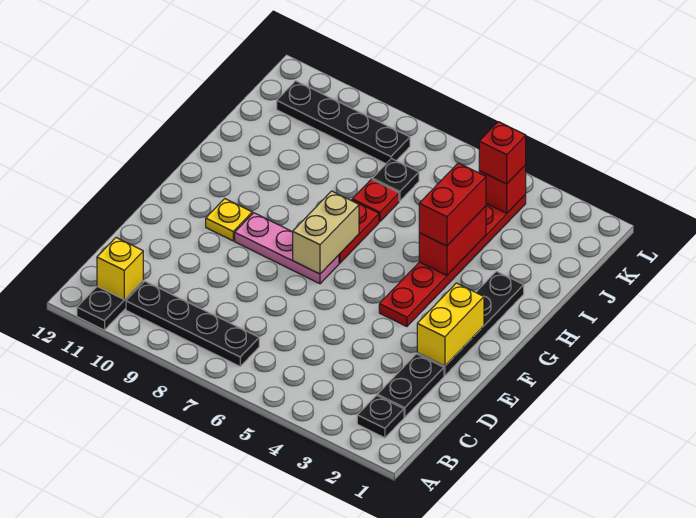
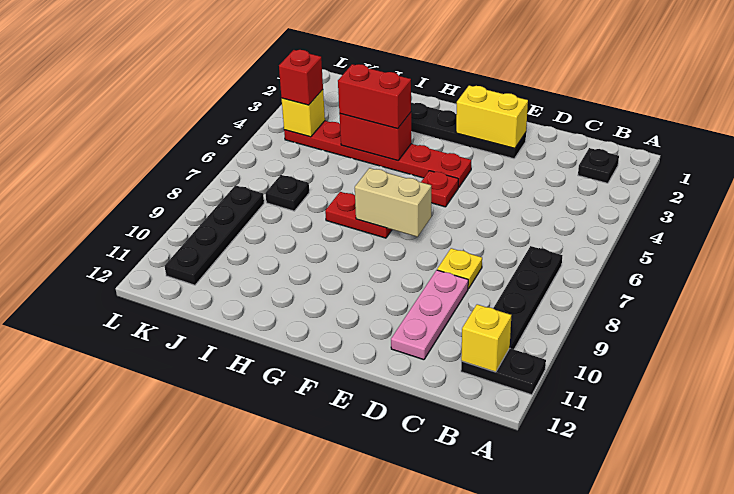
black 1x2 plate [377,354,444,417] -> none
pink 1x3 plate [235,213,339,284] -> pink 1x3 plate moved to [391,270,468,360]
yellow 1x1 plate [206,199,252,241] -> yellow 1x1 plate moved to [437,248,482,289]
red 1x1 plate [352,179,399,222] -> red 1x1 plate moved to [421,171,458,207]
red 1x1 brick [479,165,526,213] -> yellow 1x1 brick [282,90,325,137]

